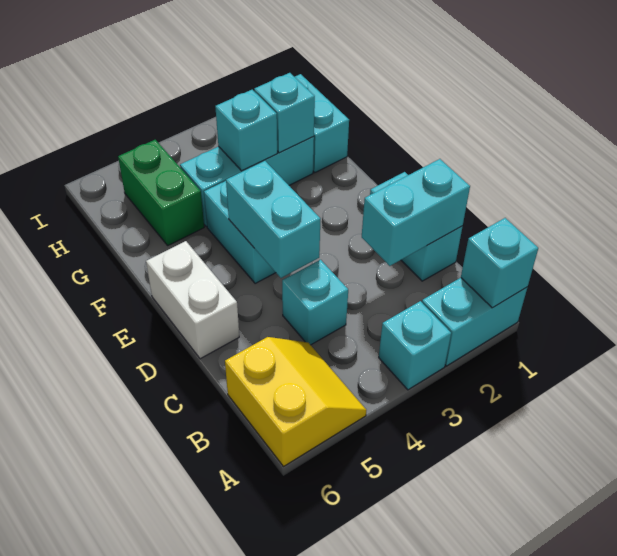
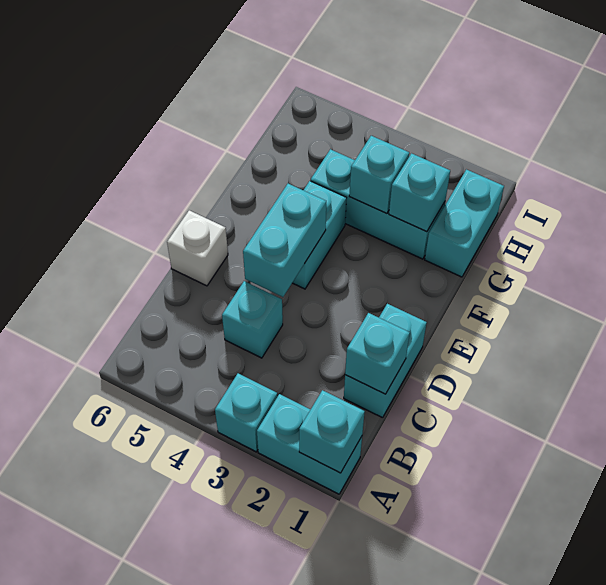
yellow 2x2 slope [225,337,366,467] -> none
cyan 1x2 brick [362,159,470,266] -> cyan 1x1 brick [345,313,410,394]
white 1x2 brick [146,241,239,359] -> white 1x1 brick [167,210,228,286]
green 1x2 brick [118,140,204,245] -> none

